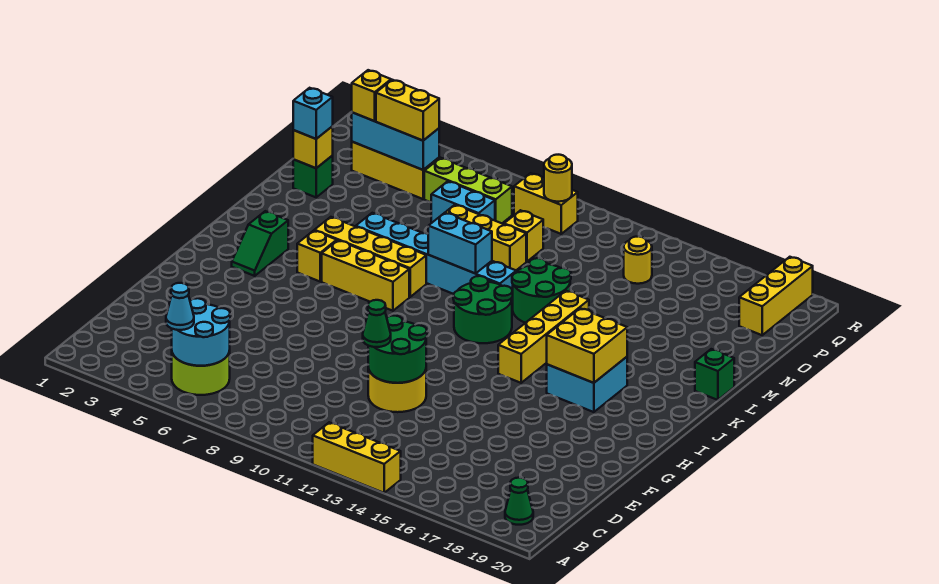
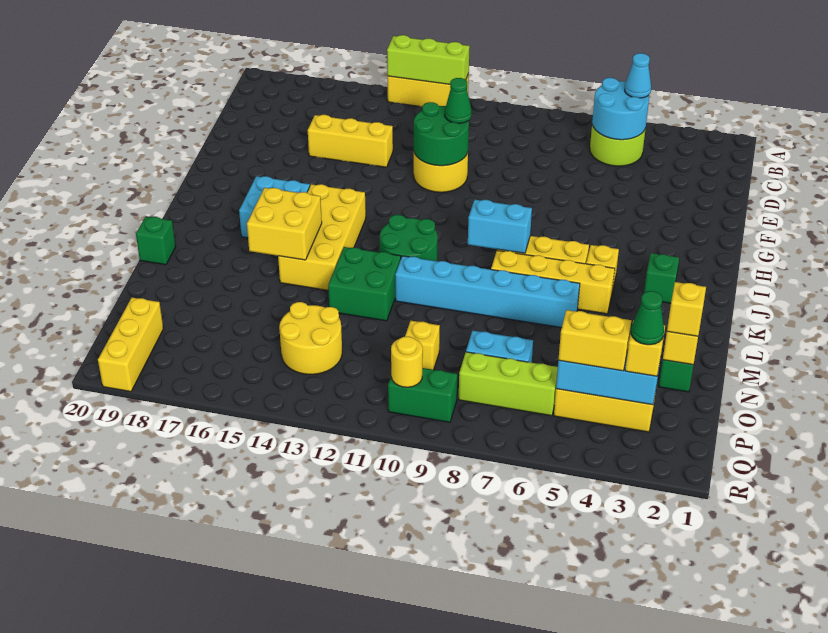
none -> lime 1x3 brick [387,35,470,84]
green 1x1 cone [505,478,533,525] -> green 1x1 cone moved to [631,291,664,345]
yellow 1x4 brick [498,291,589,383] -> yellow 2x4 brick [278,184,366,290]
yellow 2x2 brick [547,308,627,383] -> yellow 2x2 brick moved to [247,188,322,260]
cyan 1x2 brick [428,213,492,274] -> cyan 1x2 brick moved to [468,200,532,253]
green 2x2 round brick [512,258,571,323] -> green 2x2 brick [328,247,401,321]
cyan 1x1 brick [293,88,333,139] -> yellow 1x1 brick [667,282,706,336]
yellow 1x3 brick [445,205,526,270] -> yellow 1x3 brick moved to [308,115,393,167]
yellow 1x1 round brick [624,236,652,284] -> yellow 2x2 round brick [279,302,342,374]
yellow 1x2 brick [514,173,578,234] -> green 1x2 brick [388,368,457,422]

